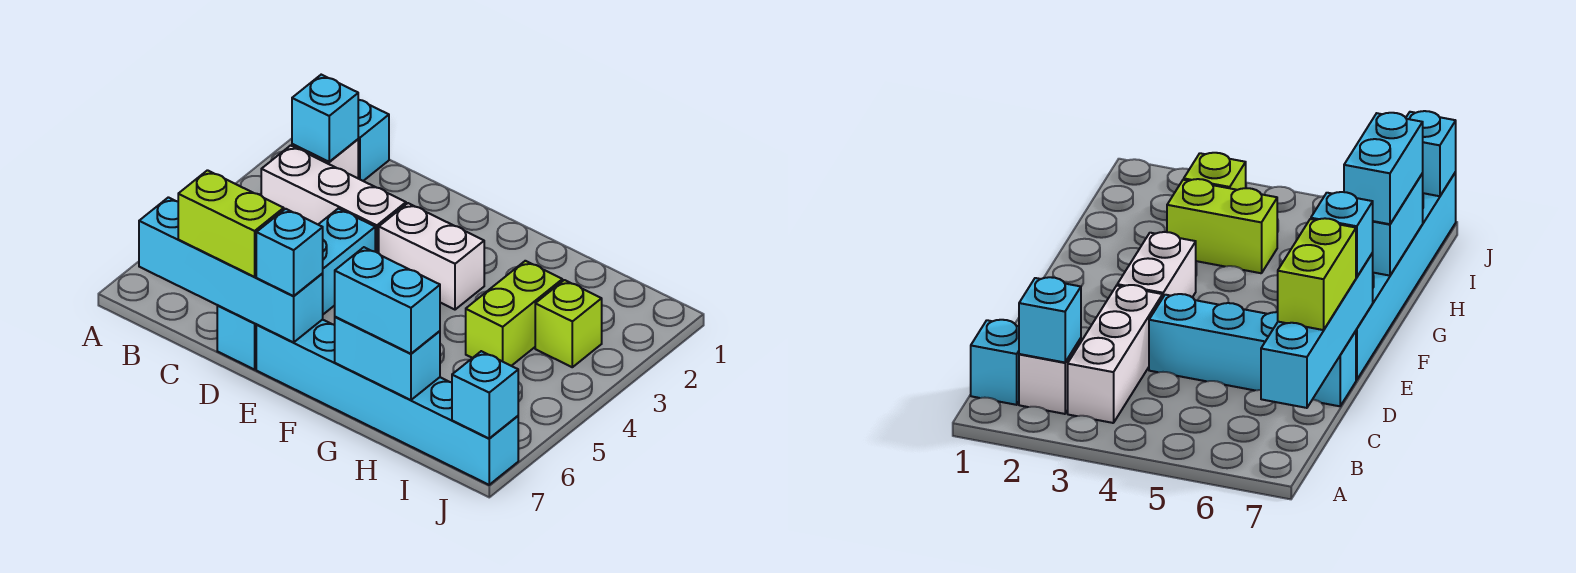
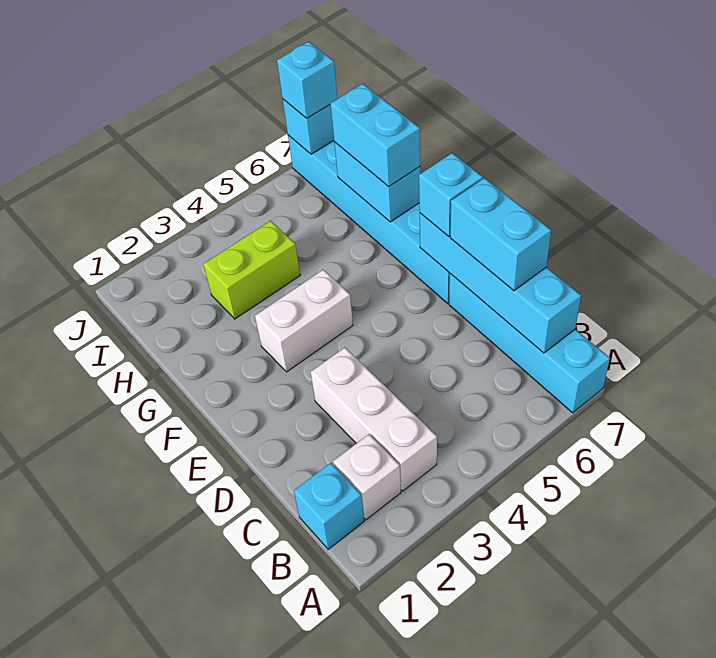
cyan 1x1 brick [292,75,358,162] -> cyan 1x1 brick moved to [277,42,338,118]
lime 1x2 brick [178,170,284,277] -> cyan 1x2 brick [450,178,551,291]
cyan 1x4 brick [217,209,375,370] -> cyan 1x4 brick turned to [449,274,610,413]
white 1x2 brick [379,203,484,310] -> white 1x2 brick turned to [255,270,353,372]
lime 1x1 brick [535,280,602,367] -> none

